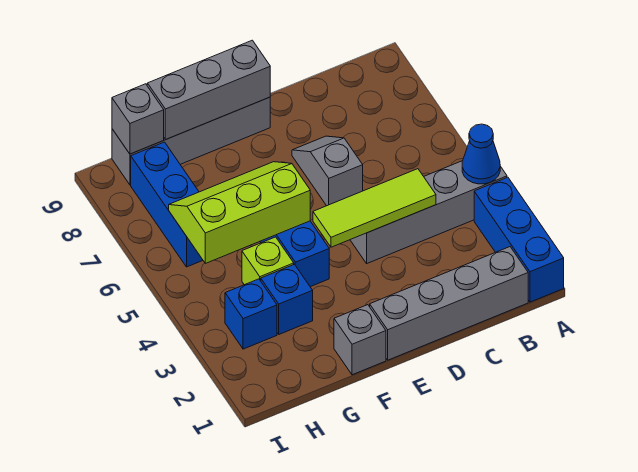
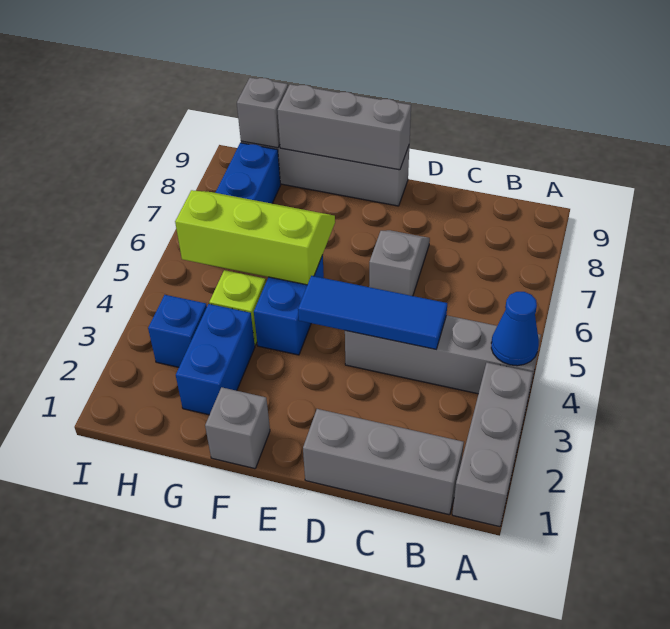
blue 1x3 brick [474,177,564,302] -> grey 1x3 brick [452,363,533,527]
grey 1x4 brick [370,247,528,360] -> grey 1x3 brick [303,409,464,515]
lime 1x3 tile [313,169,436,247] -> blue 1x3 tile [298,276,447,349]
blue 1x1 brick [261,264,313,334] -> blue 1x2 brick [176,304,255,415]

